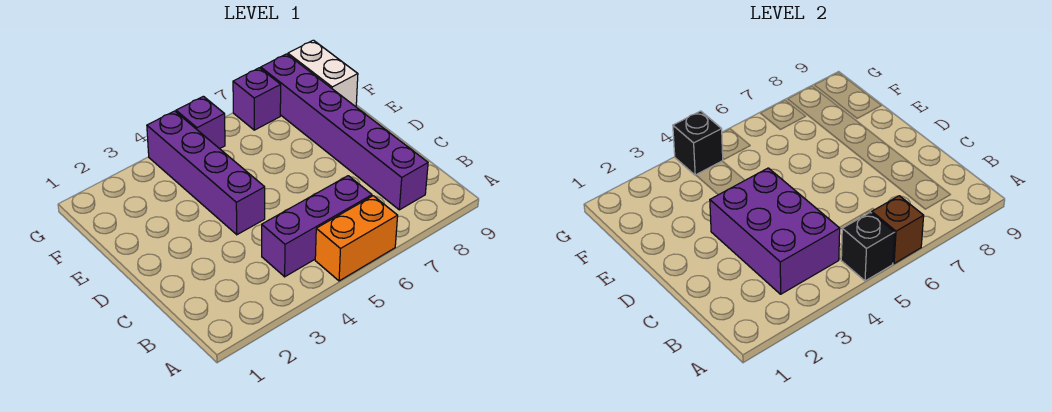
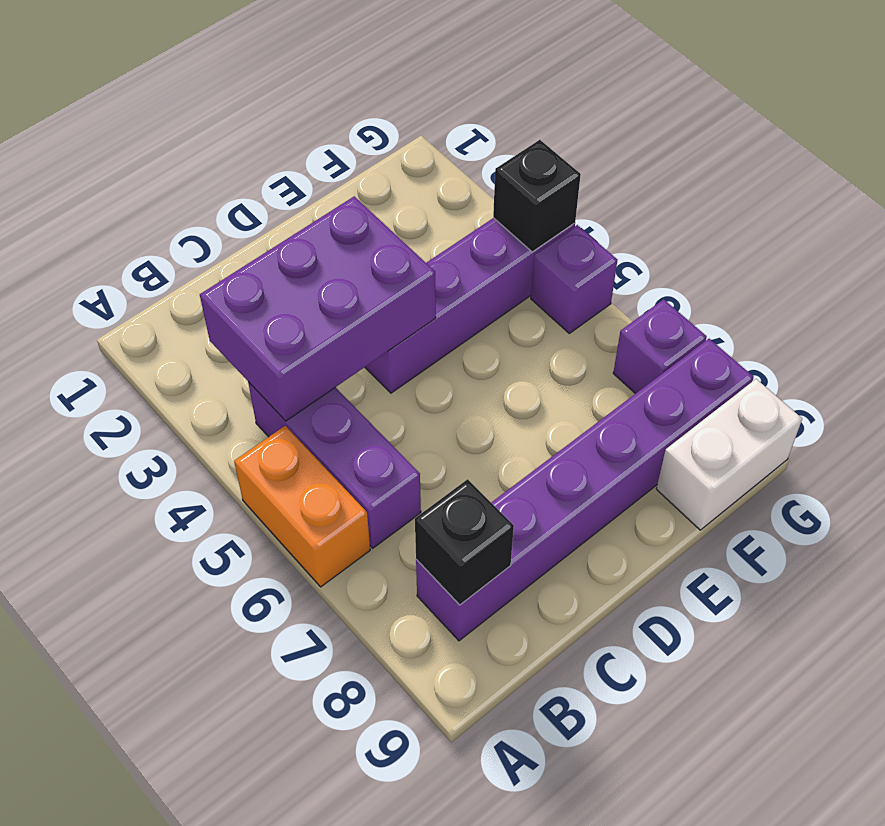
black 1x1 brick [841,212,895,281] -> black 1x1 brick moved to [415,479,514,605]
brown 1x1 brick [872,196,924,264] -> none

